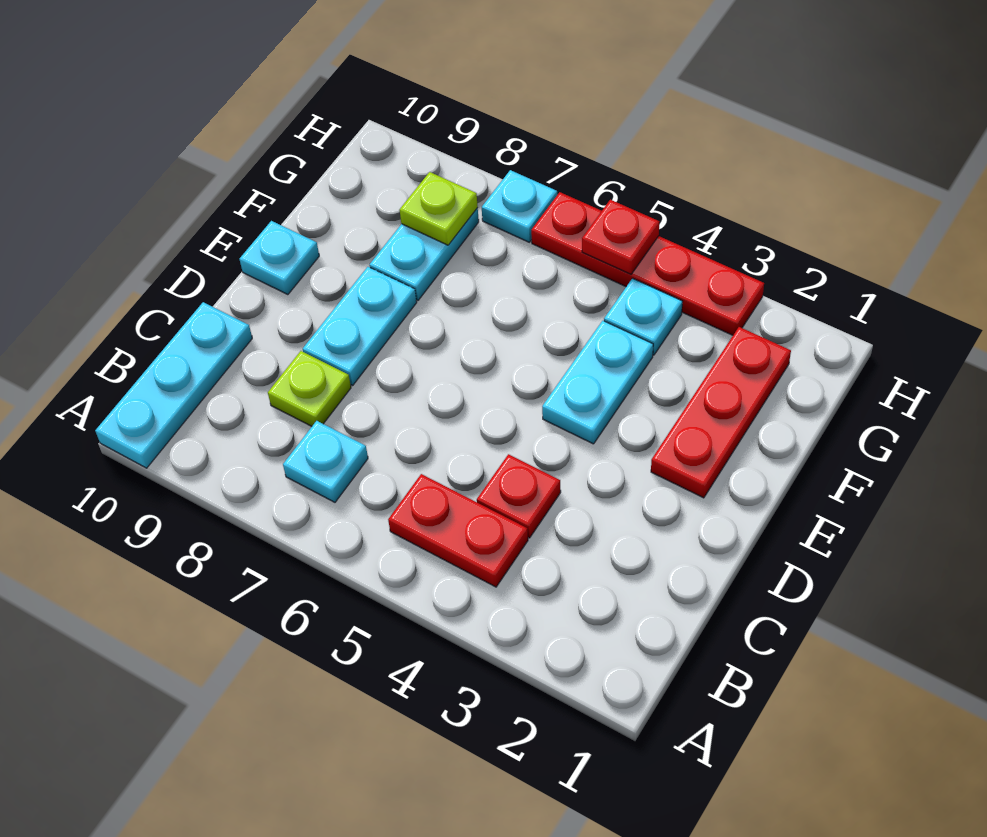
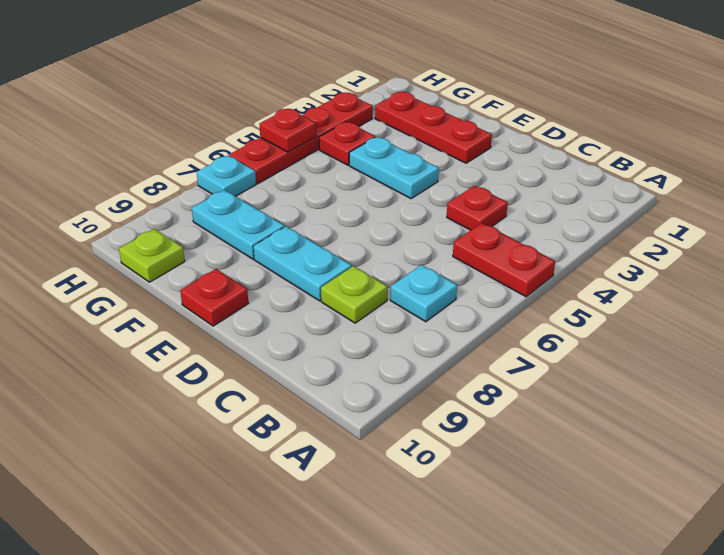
cyan 1x3 plate [95,302,252,468] -> none
red 1x2 plate [388,474,528,587] -> red 1x2 plate turned to [453,223,555,297]
cyan 1x1 plate [239,221,319,295] -> red 1x1 plate [180,269,248,326]
cyan 1x1 plate [604,278,683,355] -> red 1x1 plate [319,122,375,165]
lime 1x1 plate [400,172,478,245] -> lime 1x1 plate moved to [119,229,185,282]

